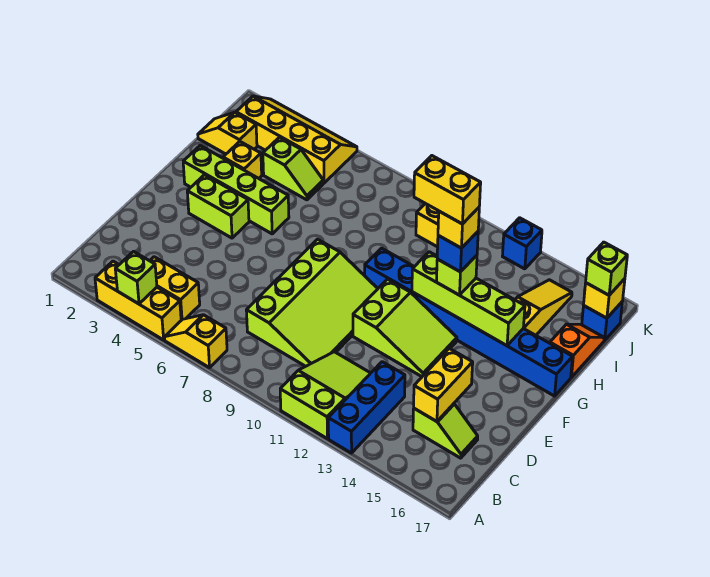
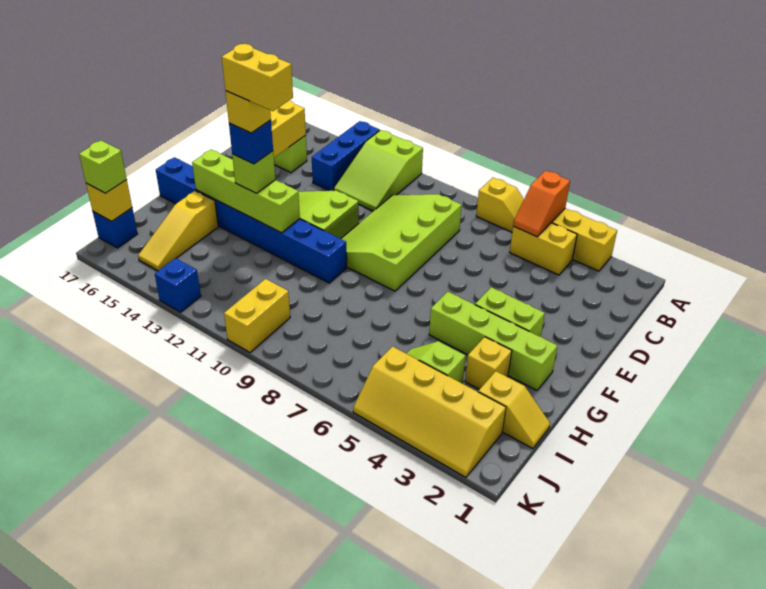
lime 1x1 brick [115,252,157,304] -> none
orange 1x2 slope [550,324,604,377] -> orange 1x2 slope moved to [513,171,570,237]

